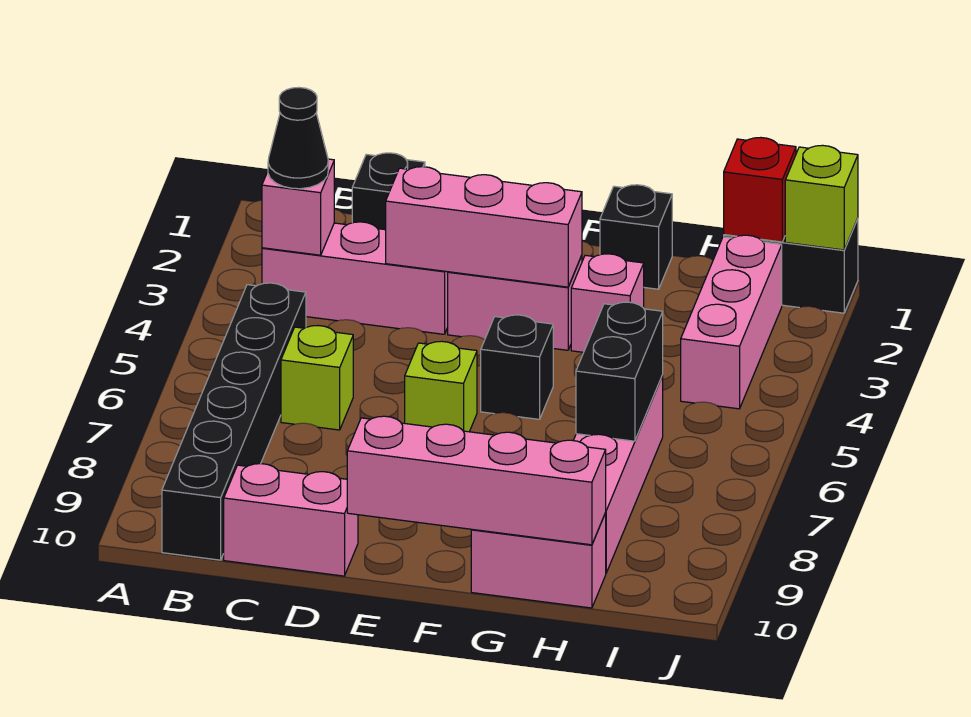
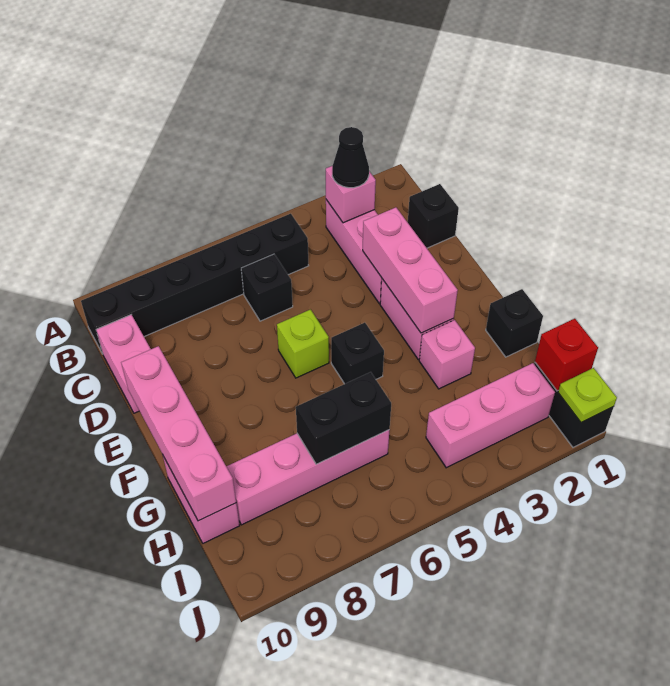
lime 1x1 brick [281,326,353,430] -> black 1x1 brick [241,254,293,321]
lime 1x1 brick [785,145,858,250] -> lime 1x1 plate [558,368,617,422]

